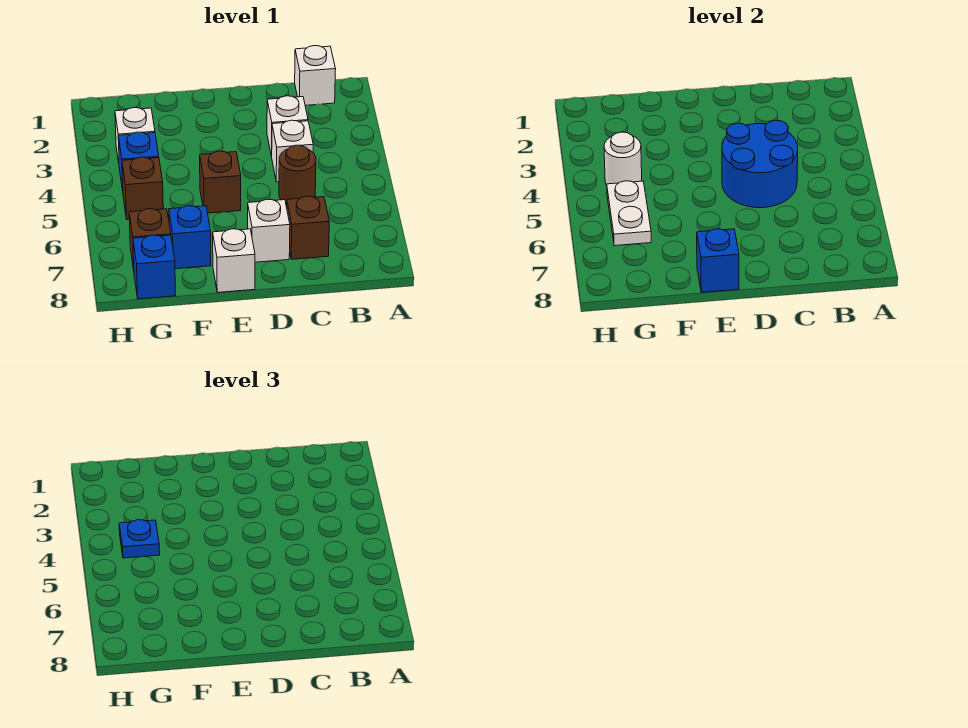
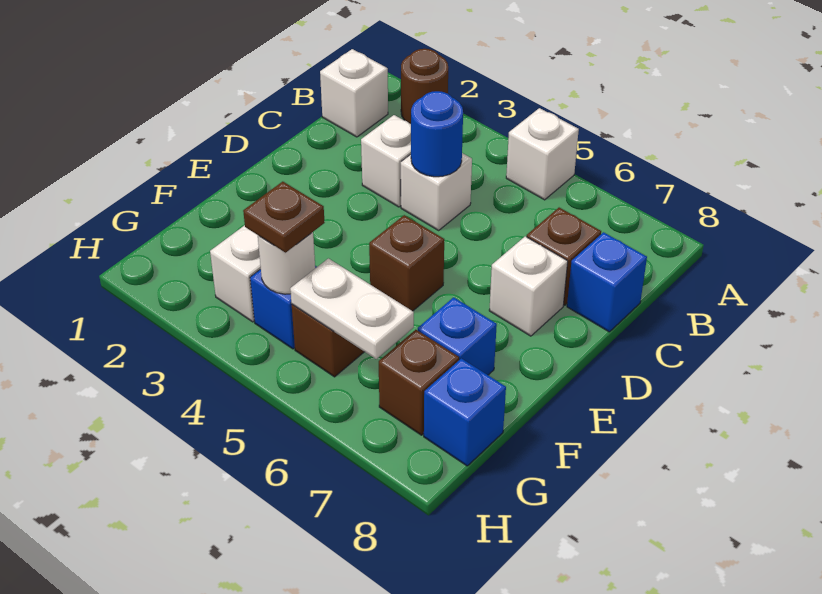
blue 2x2 round brick [722,120,798,208] -> blue 1x1 round brick [411,91,463,177]
brown 1x1 round brick [279,145,316,204] -> brown 1x1 round brick moved to [401,49,448,124]
white 1x1 brick [213,229,255,292] -> white 1x1 brick moved to [506,108,579,200]
blue 1x1 brick [697,229,739,292] -> blue 1x1 brick moved to [567,232,647,332]
blue 1x1 plate [119,520,160,558] -> brown 1x1 plate [243,182,325,253]

